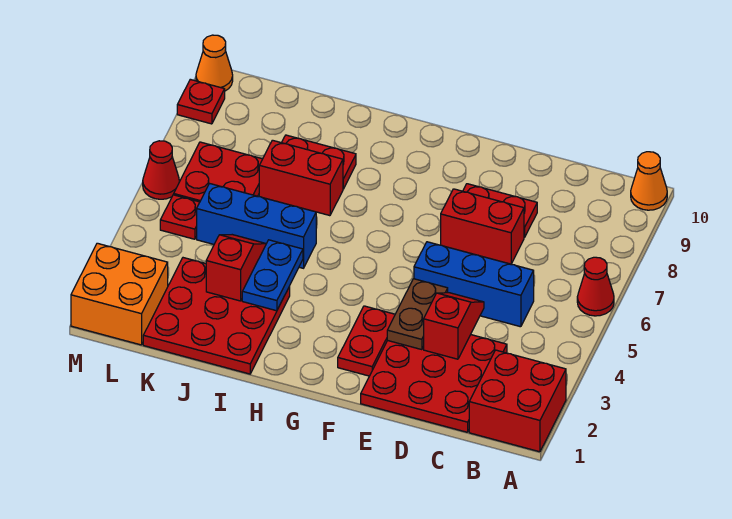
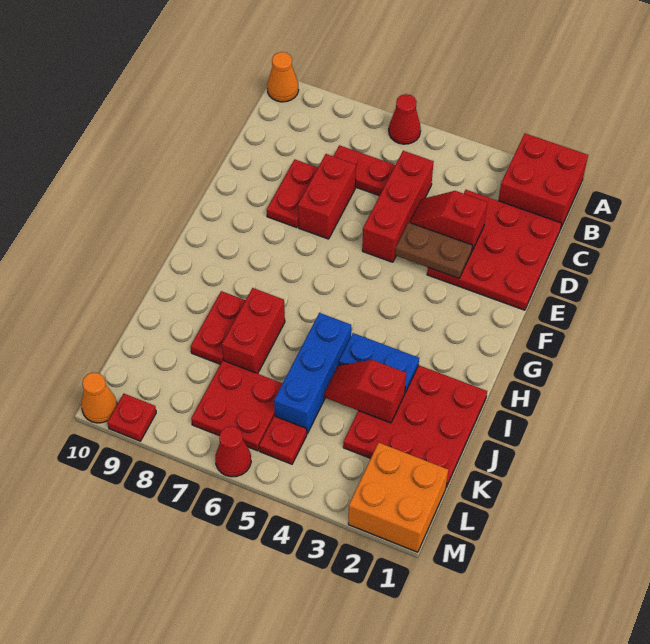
blue 1x3 brick [414,242,534,327] -> red 1x3 brick [362,151,434,262]
red 1x2 plate [338,306,395,376] -> red 1x2 plate moved to [334,145,395,196]

